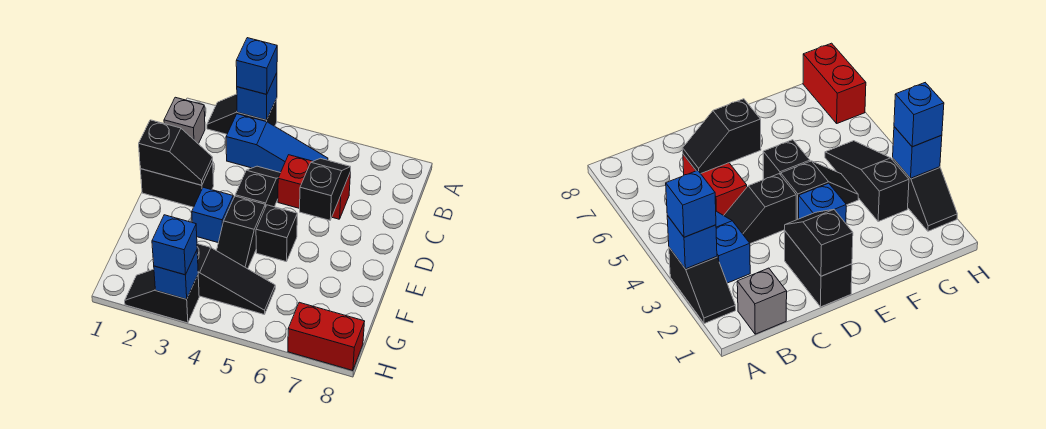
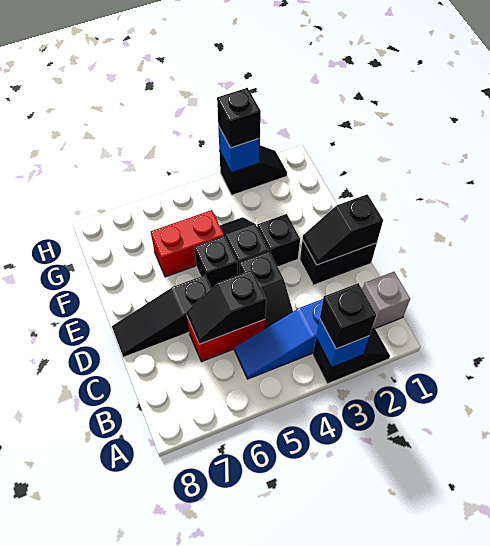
blue 1x1 brick [236,38,277,94] -> black 1x1 brick [320,283,376,349]
black 1x2 slope [300,158,351,220] -> black 1x2 slope turned to [186,270,266,344]
blue 1x1 brick [192,187,233,242] -> black 1x1 brick [257,214,300,267]
black 1x3 slope [197,244,275,315] -> black 1x3 slope moved to [112,275,212,357]
blue 1x1 brick [152,215,197,275] -> black 1x1 brick [217,88,261,148]
red 1x2 brick [288,302,365,371] -> red 1x2 brick moved to [151,210,224,277]

